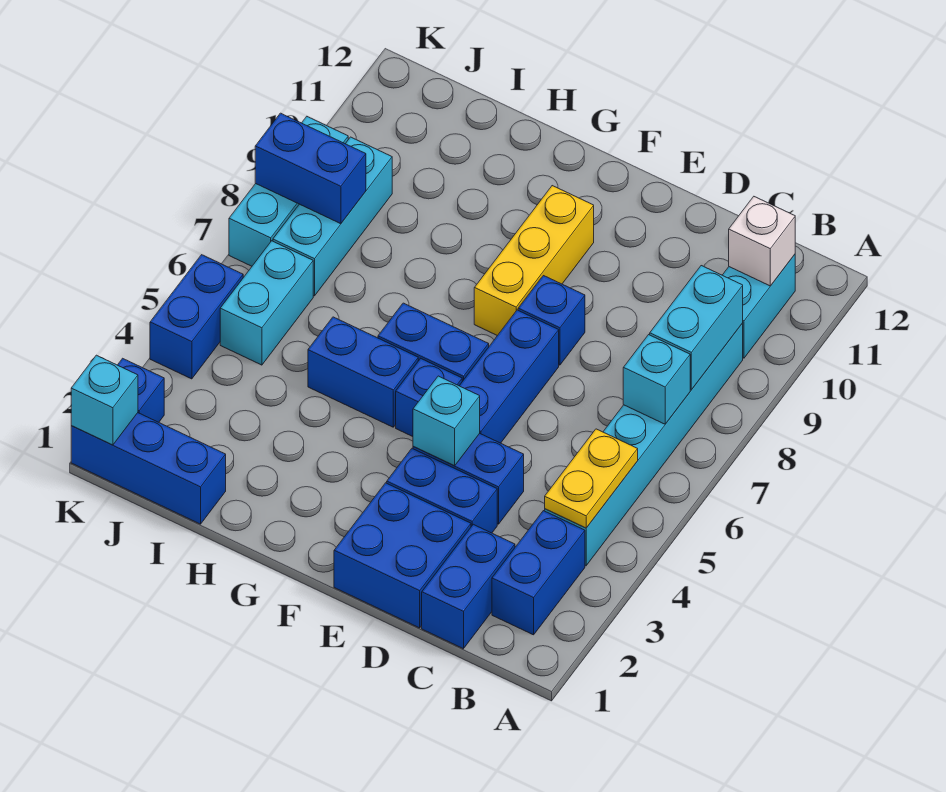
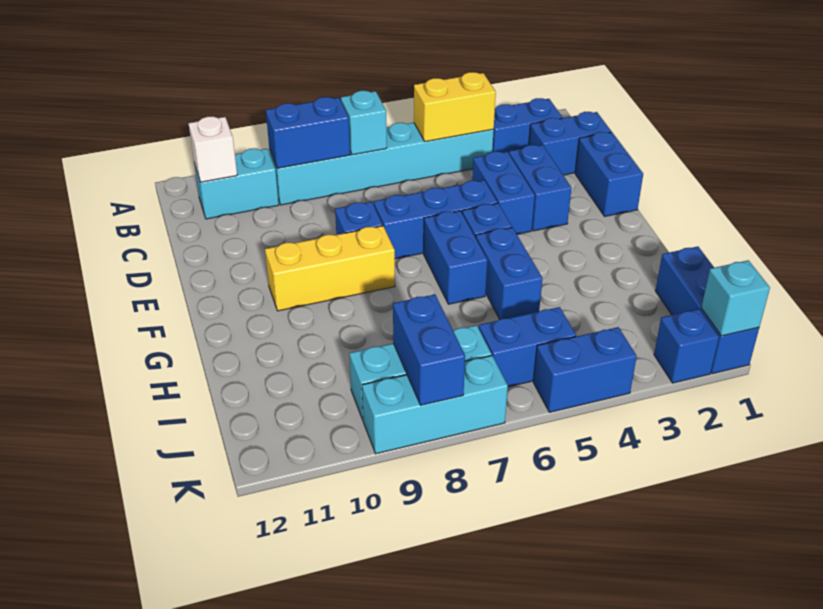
yellow 1x2 plate [545,429,638,528] -> yellow 1x2 brick [414,72,496,142]
cyan 1x2 brick [650,266,743,390] -> blue 1x2 brick [266,97,350,168]
blue 2x2 brick [334,483,471,628] -> blue 1x2 brick [575,132,643,217]
cyan 1x1 brick [413,376,480,466] -> none
cyan 1x2 brick [220,241,313,365] -> blue 1x2 brick [479,307,576,387]

